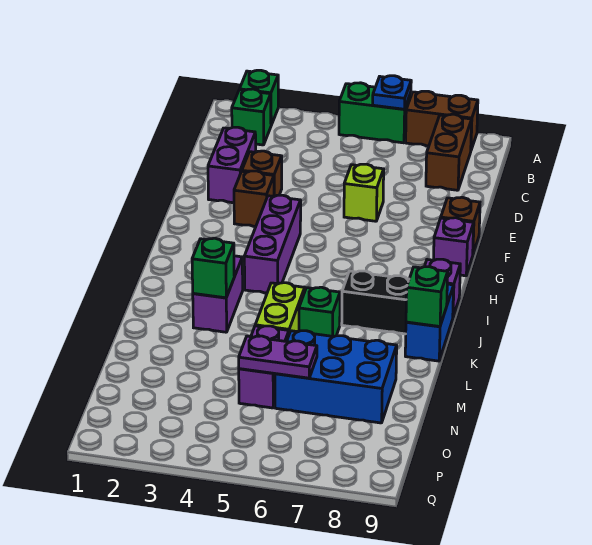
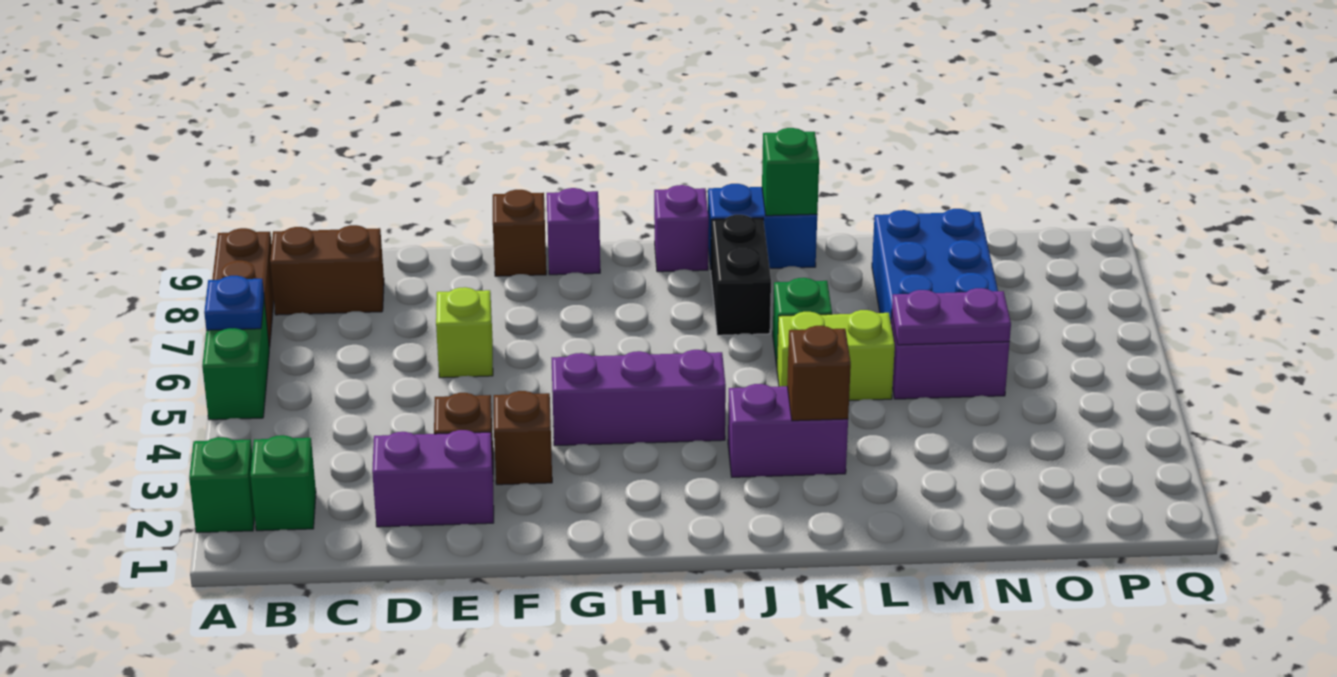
green 1x1 brick [192,238,234,298] -> brown 1x1 brick [787,326,851,421]
purple 1x2 plate [239,336,317,378] -> purple 1x2 plate turned to [892,288,1011,345]

